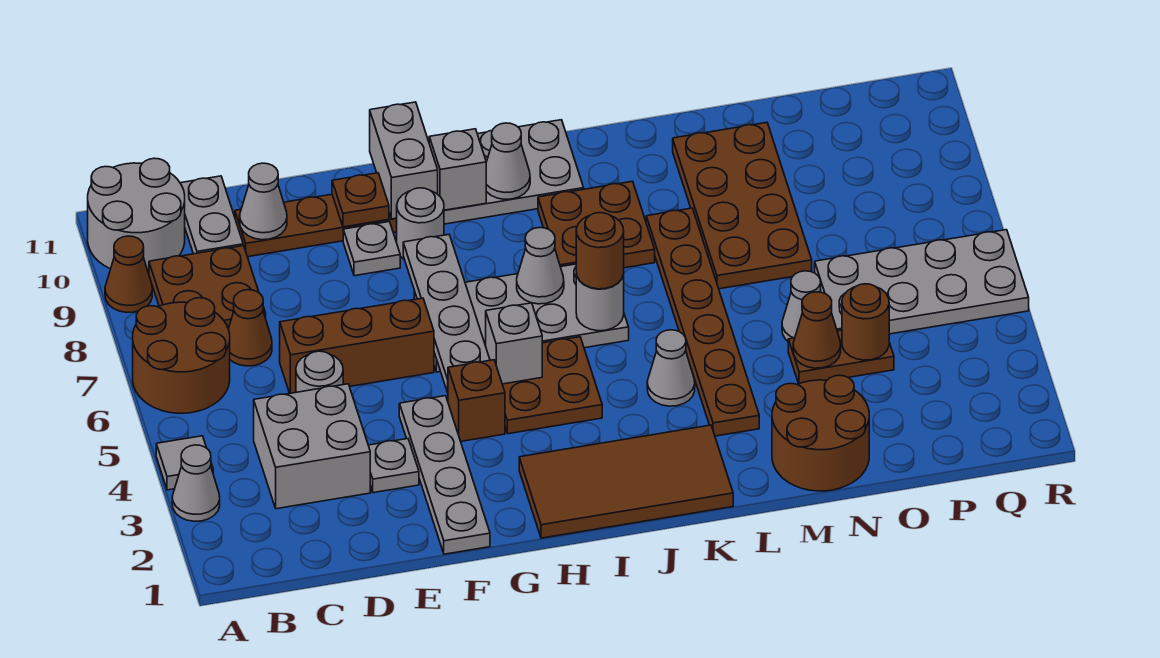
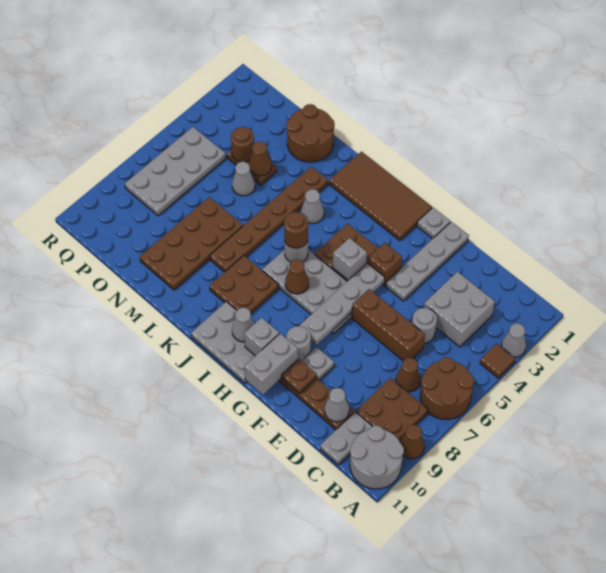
grey 1x1 tile [156,436,213,490] -> brown 1x1 tile [480,344,515,378]
grey 1x1 plate [368,439,419,493] -> grey 1x1 plate moved to [417,208,450,239]
grey 1x1 cone [517,228,564,304] -> brown 1x1 cone [285,260,309,294]
grey 2x4 plate [815,230,1029,334] -> grey 2x4 plate turned to [125,127,226,216]

